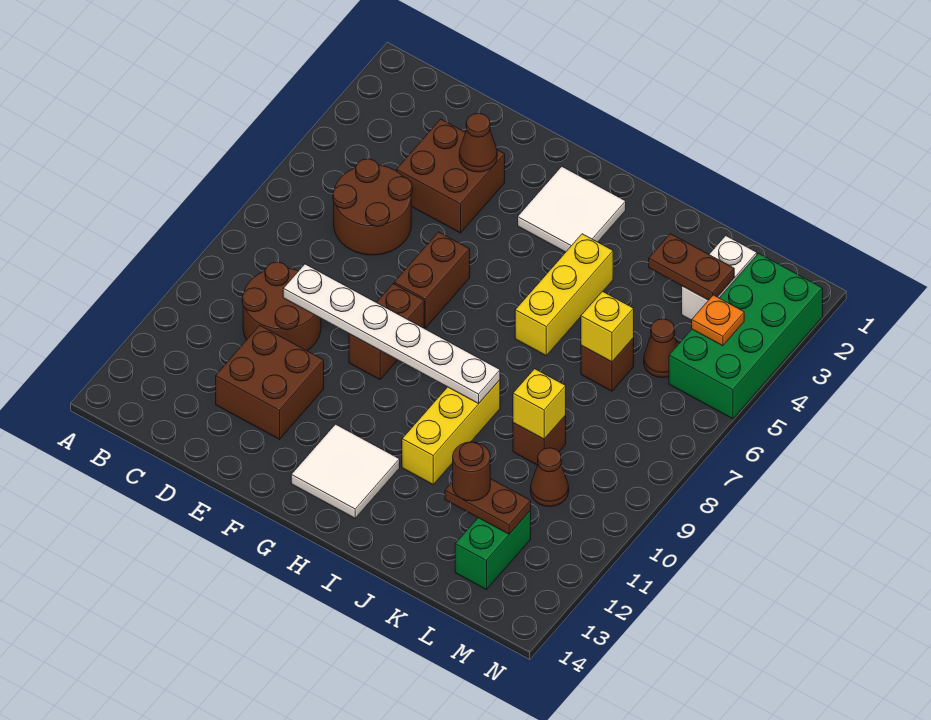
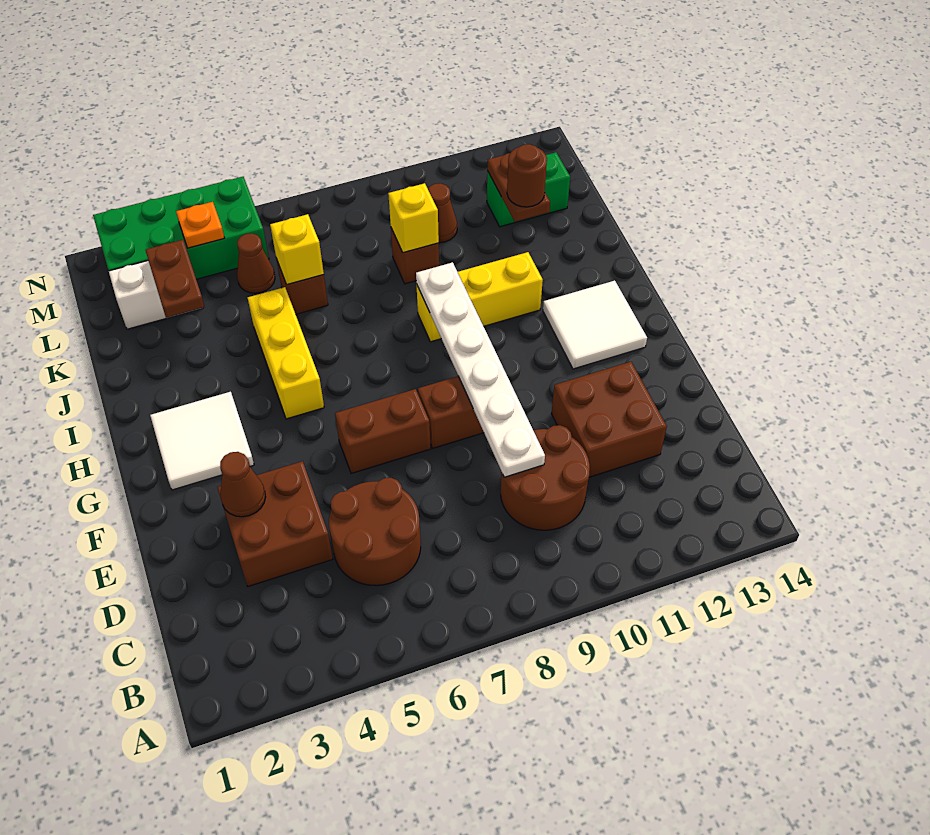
yellow 1x3 brick [515,234,613,356] -> yellow 1x3 brick turned to [248,287,324,419]

